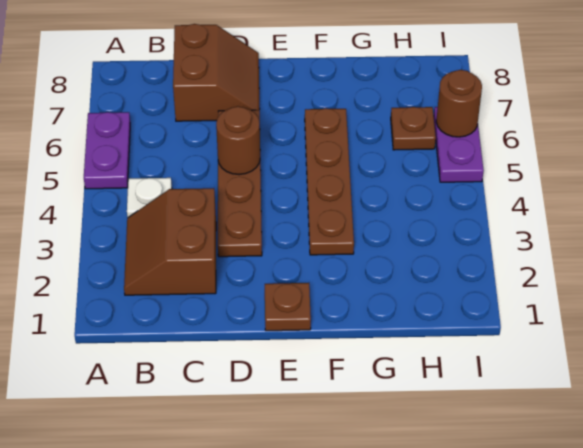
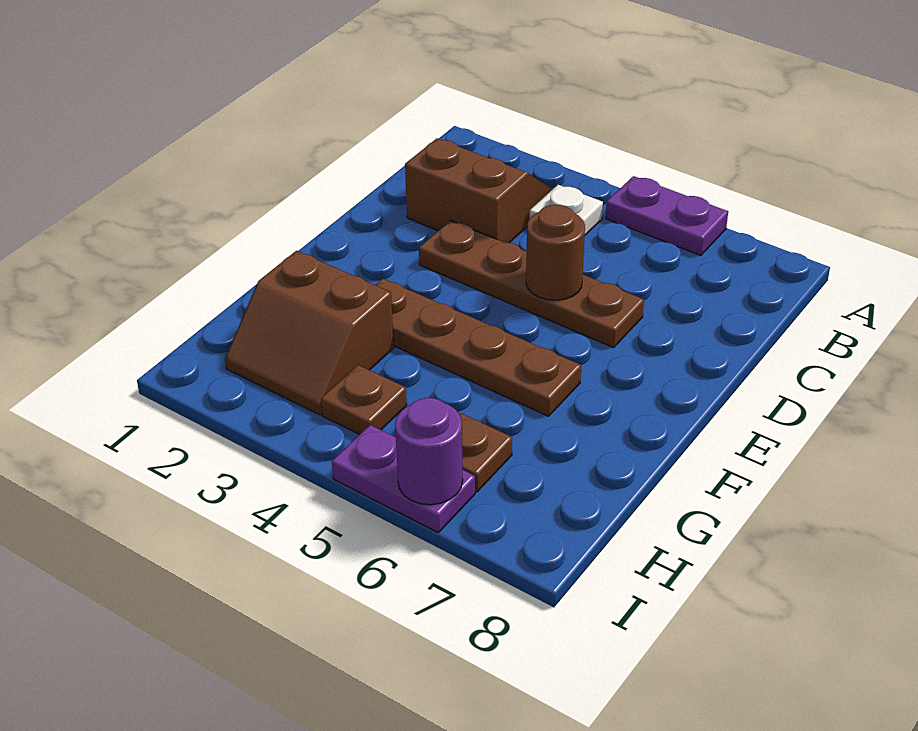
brown 2x2 slope [173,24,260,121] -> brown 2x2 slope moved to [225,251,394,415]
brown 1x1 plate [265,283,311,331] -> brown 1x1 plate moved to [321,365,407,434]
brown 1x1 round brick [436,70,482,137] -> purple 1x1 round brick [395,398,463,505]

